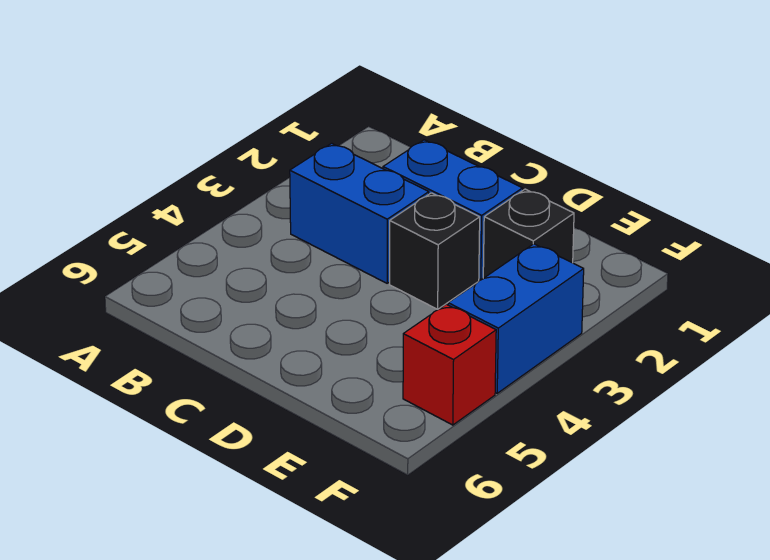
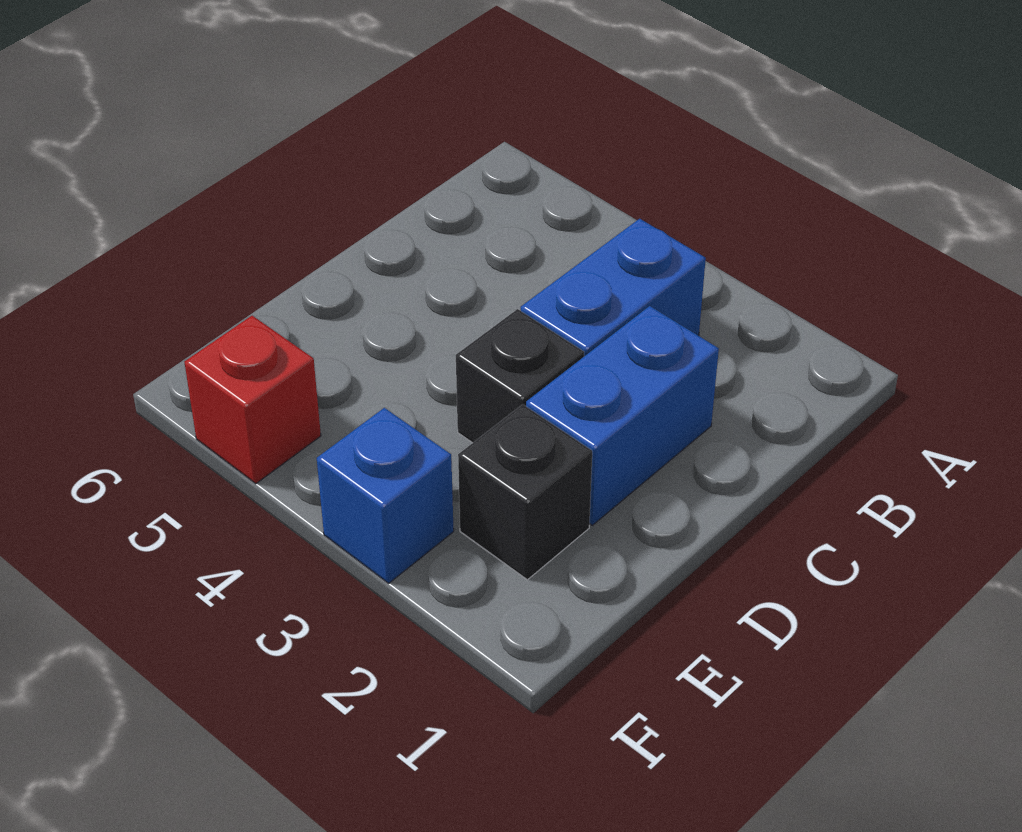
blue 1x2 brick [448,244,584,393] -> blue 1x1 brick [317,408,454,583]

